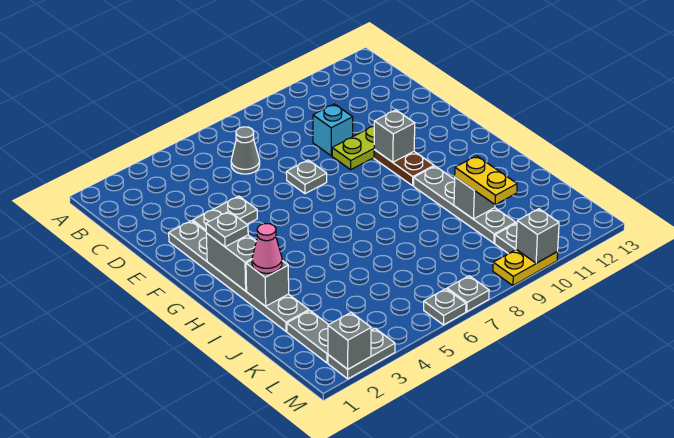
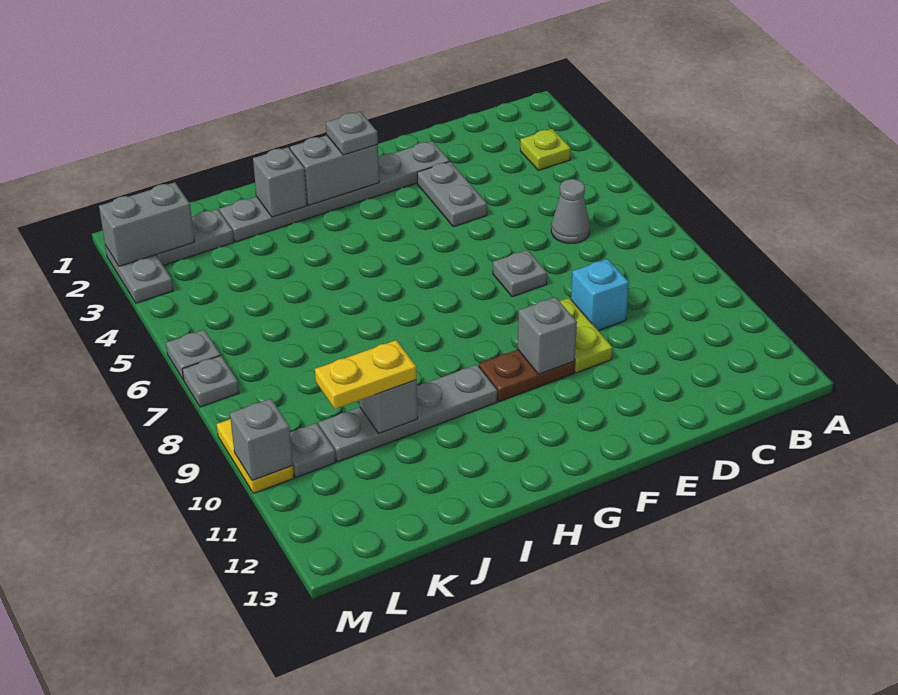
none -> lime 1x1 plate [520,129,571,170]
pink 1x1 cone [252,224,282,273] -> none
grey 1x1 brick [328,313,371,369] -> grey 1x2 brick [99,182,195,266]

